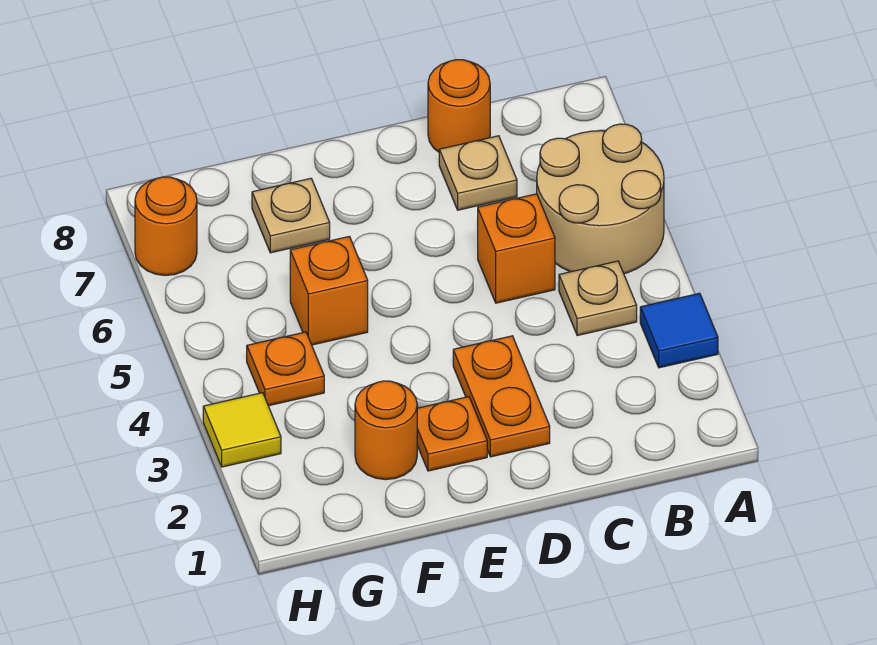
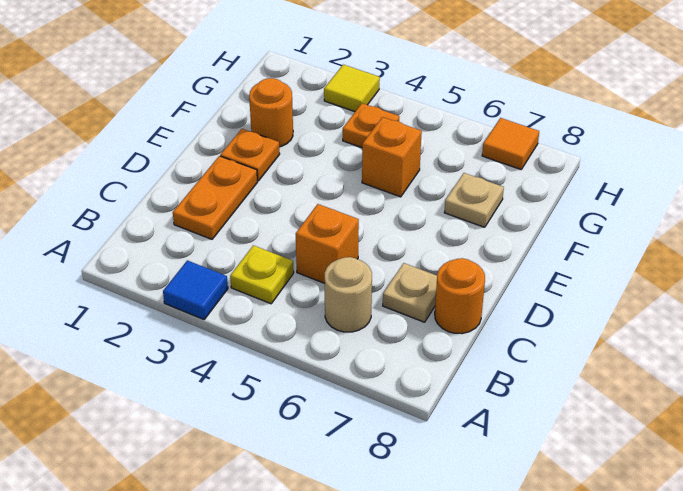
tan 2x2 round brick [537,124,664,274] -> tan 1x1 round brick [325,257,372,332]
tan 1x1 plate [559,261,637,336] -> yellow 1x1 plate [230,245,294,304]
orange 1x2 plate [453,336,550,457] -> orange 1x2 plate turned to [173,156,257,239]
orange 1x1 round brick [135,177,197,275] -> orange 1x1 tile [482,118,539,169]

